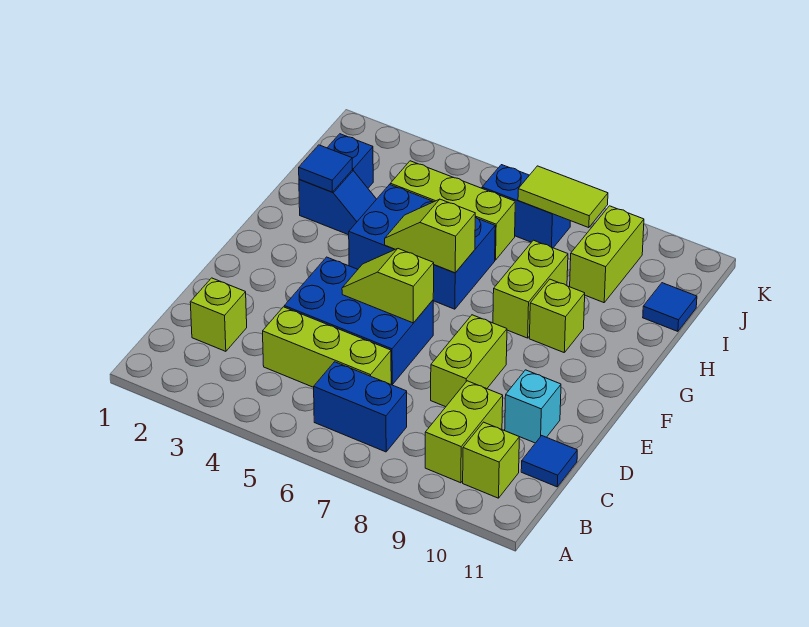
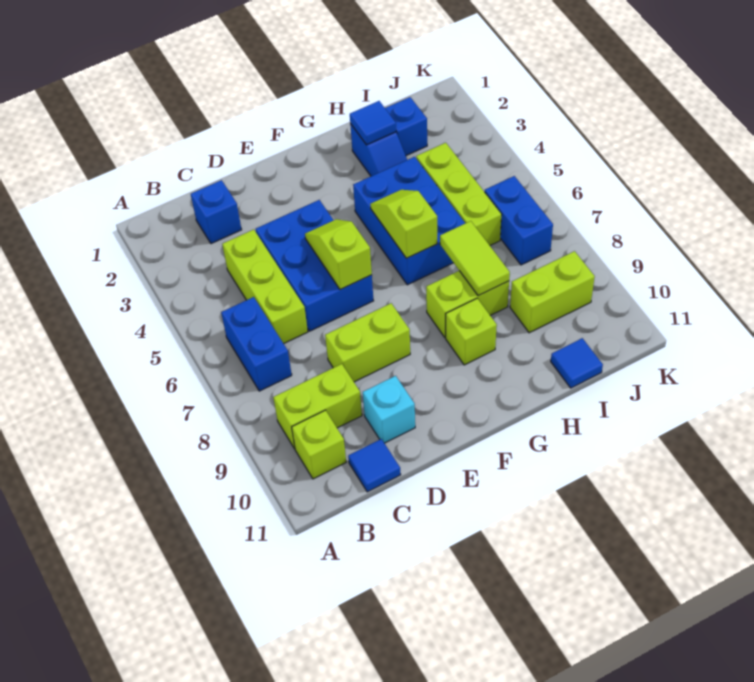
lime 1x1 brick [190,278,247,351] -> blue 1x1 brick [191,180,242,244]
lime 1x2 tile [518,166,608,228] -> lime 1x2 tile moved to [440,221,510,296]

